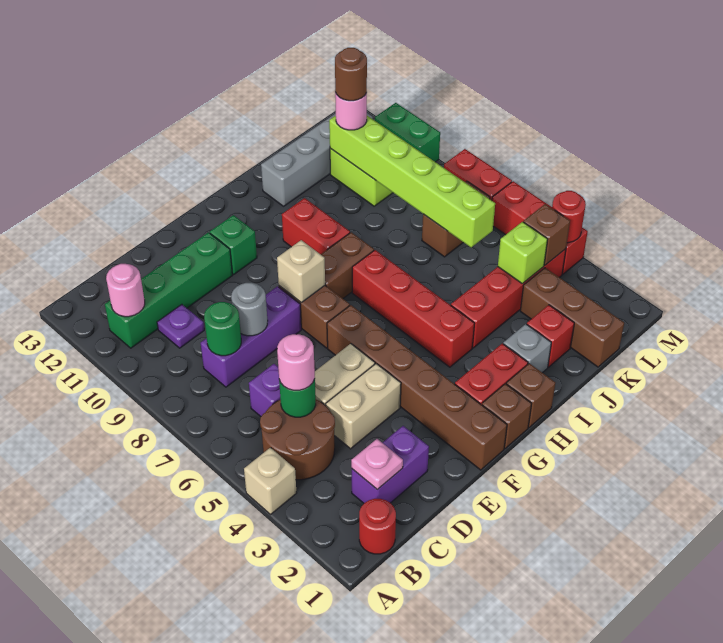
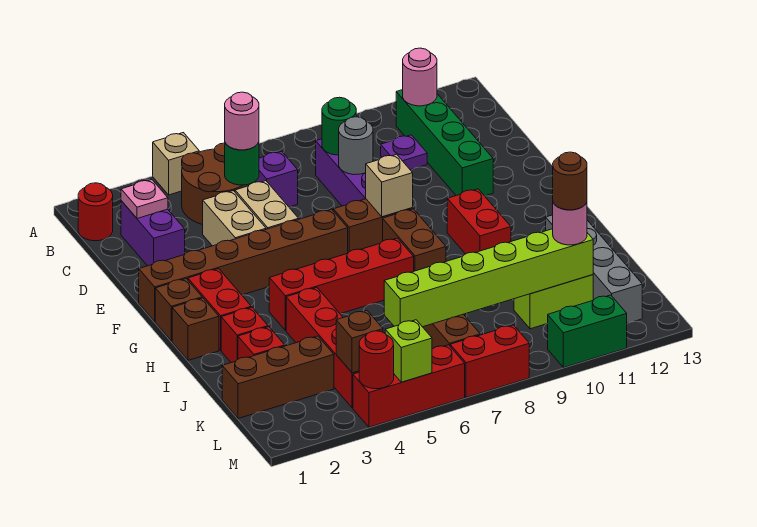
green 1x1 brick [210,215,257,274] -> none
red 1x2 brick [282,198,350,254] -> red 1x2 brick turned to [447,189,511,254]
grey 1x1 brick [503,324,551,373] -> red 1x1 brick [221,307,268,363]
lime 1x1 brick [498,222,548,284] -> lime 1x1 brick moved to [385,320,432,382]

